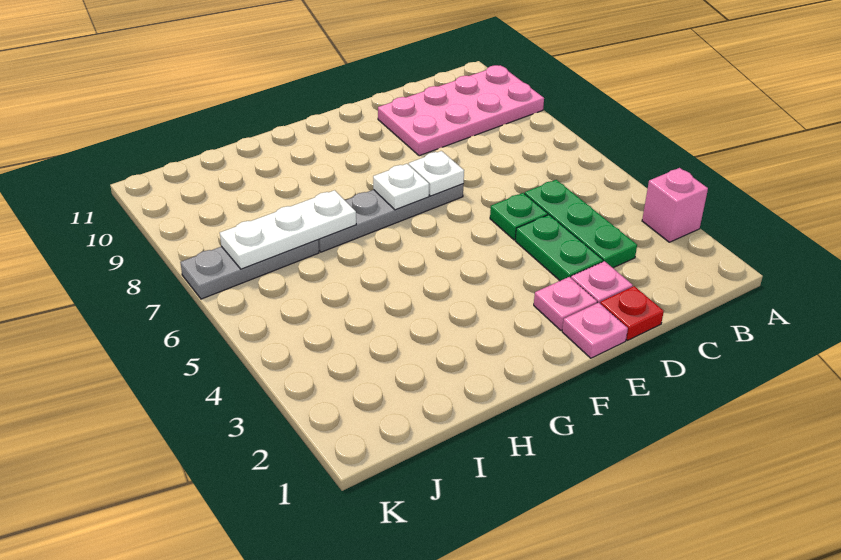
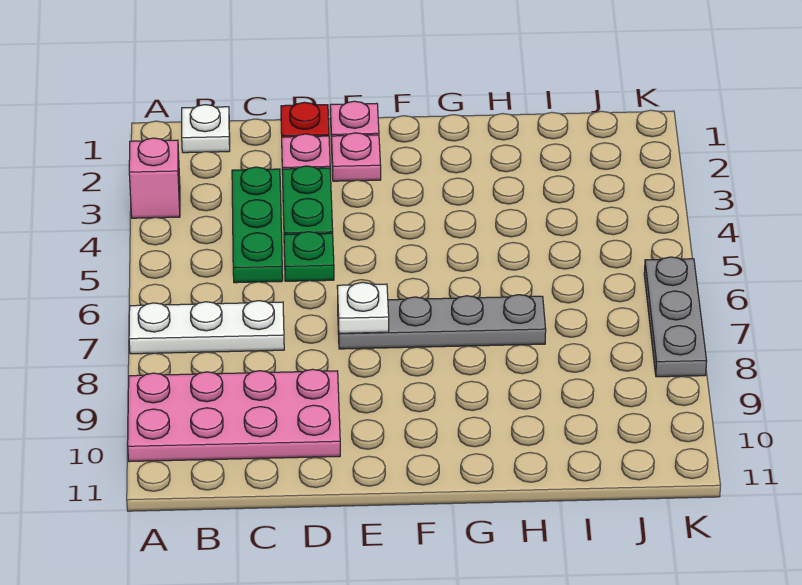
white 1x1 plate [373,164,429,210] -> white 1x1 plate moved to [182,105,230,153]
white 1x3 plate [220,190,356,269] -> white 1x3 plate moved to [129,301,284,354]
grey 1x3 plate [180,240,319,299] -> grey 1x3 plate turned to [644,257,707,377]

